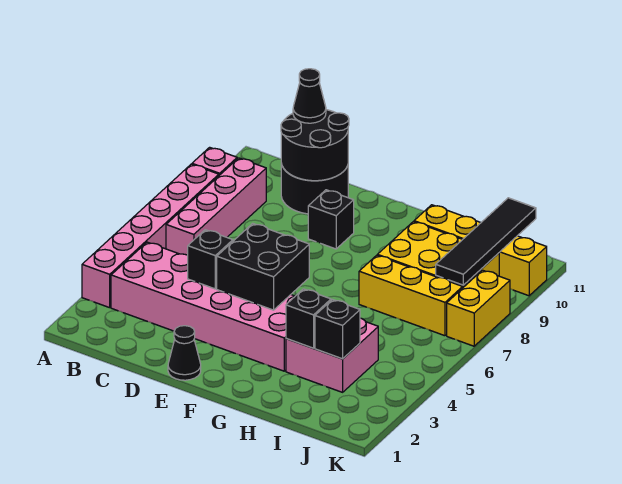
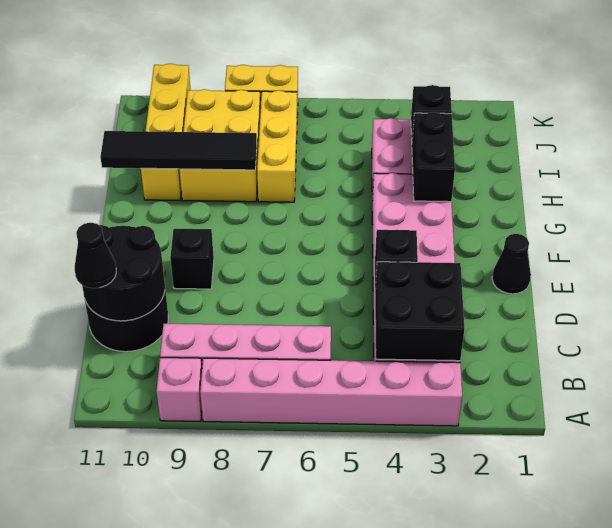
black 2x2 brick [217,223,309,310] -> black 2x2 brick moved to [375,262,465,361]
black 1x1 brick [286,289,331,348] -> black 1x2 brick [412,112,455,202]
black 1x4 tile [436,198,536,285] -> black 1x4 tile moved to [100,131,257,170]

